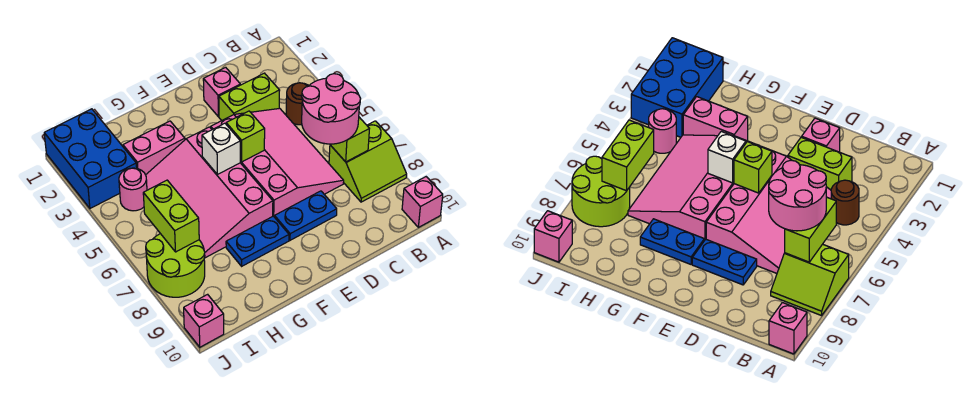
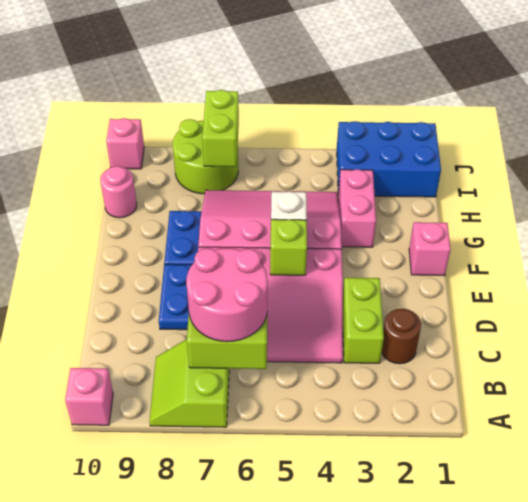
brown 1x1 round brick [286,83,309,125] -> brown 1x1 round brick moved to [382,309,421,364]
pink 1x1 brick [203,67,240,117] -> pink 1x1 brick moved to [409,222,451,276]
pink 1x1 round brick [119,168,147,211] -> pink 1x1 round brick moved to [100,166,137,218]
lime 1x2 brick [143,180,199,252] -> lime 1x2 brick turned to [202,90,239,167]

